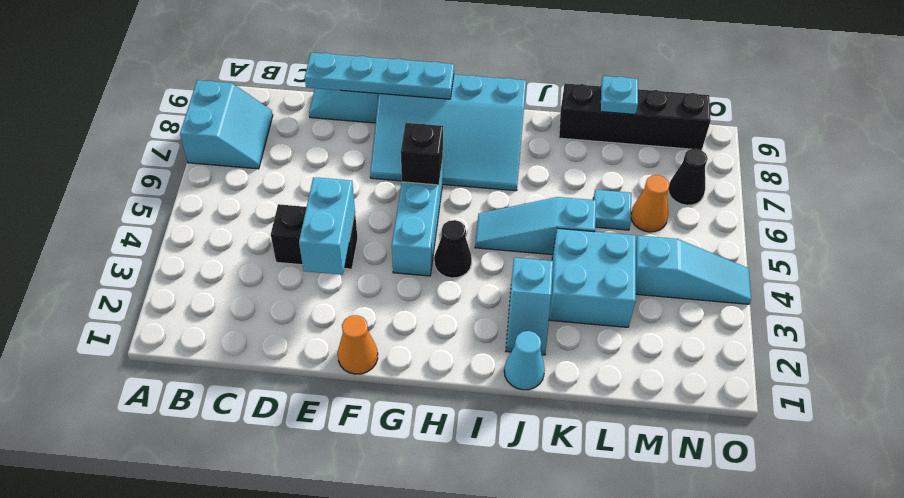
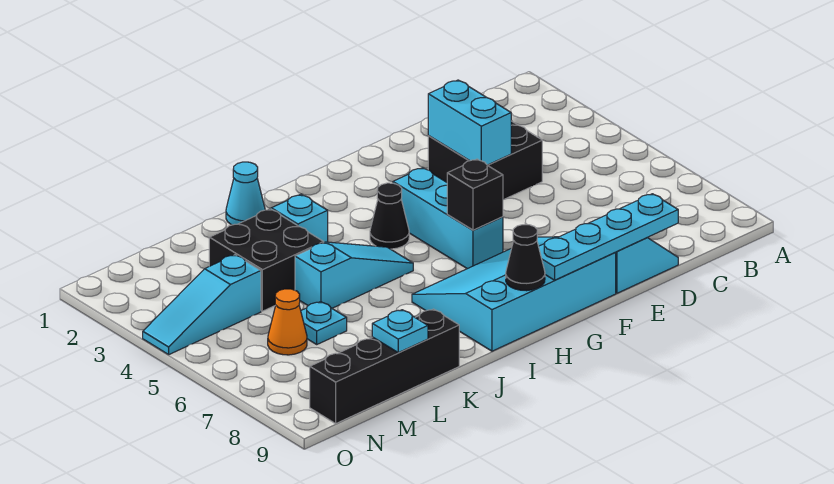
cyan 2x2 slope [180,80,273,169] -> none
black 1x2 brick [271,204,358,269] -> black 2x2 brick [428,121,542,200]
orange 1x1 cone [338,315,378,374] -> none
cyan 2x2 brick [549,228,636,327] -> black 2x2 brick [209,209,324,311]
black 1x1 cone [668,149,708,205] -> black 1x1 cone moved to [506,225,545,291]

